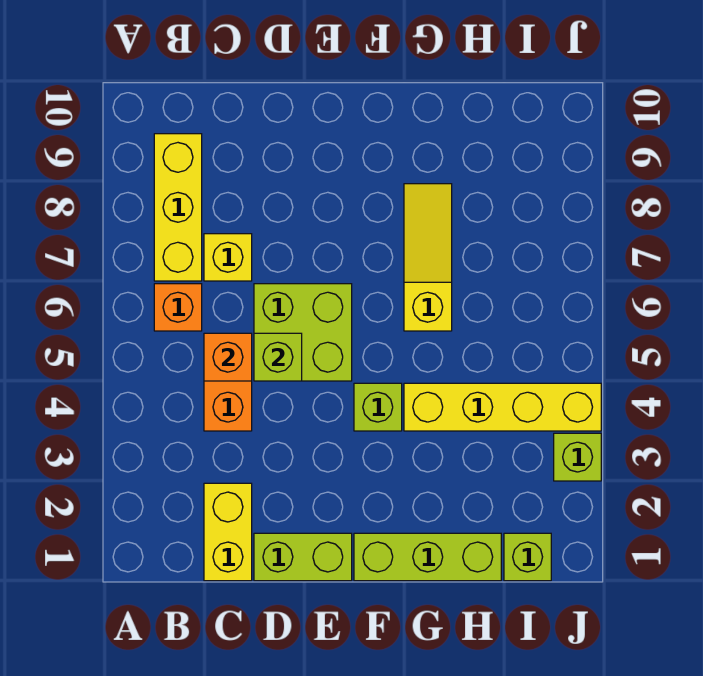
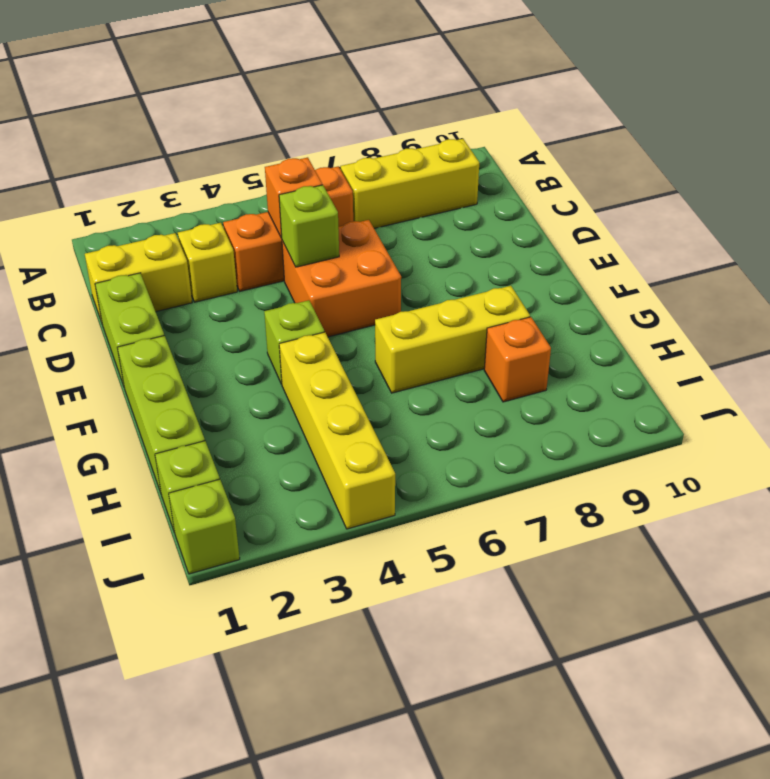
yellow 1x1 brick [204,234,252,281] -> yellow 1x1 brick moved to [178,223,237,302]
lime 2x2 brick [254,284,352,381] -> orange 2x2 brick [282,220,401,337]
yellow 1x3 slope [404,184,452,331] -> yellow 1x3 brick [375,286,530,393]
none -> orange 1x1 brick [484,317,551,402]
lime 1x1 brick [554,433,601,481] -> lime 1x1 brick moved to [169,479,240,574]

